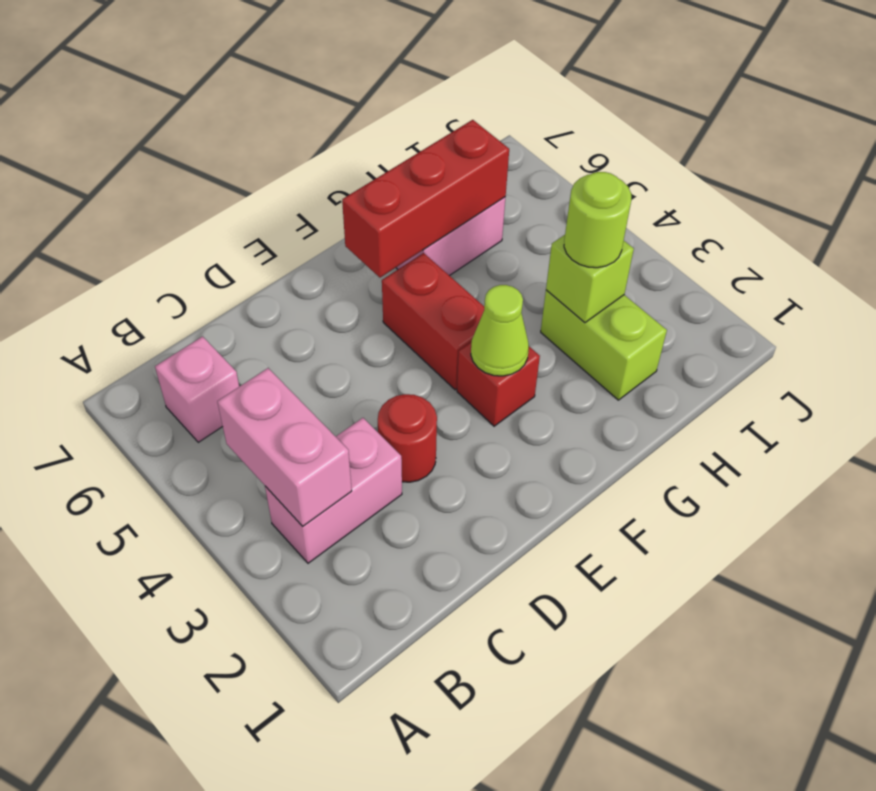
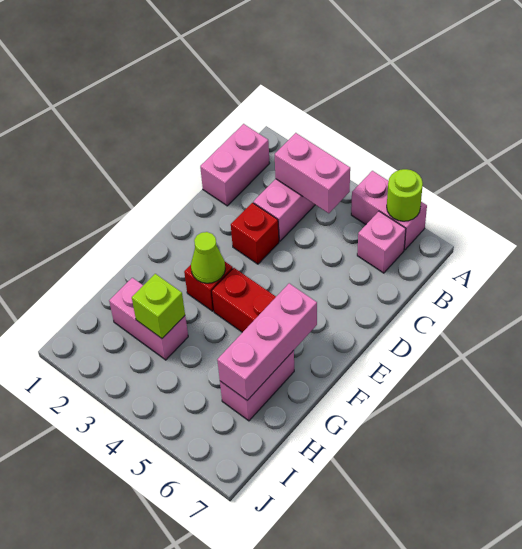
none -> pink 1x2 brick [351,171,427,250]
none -> pink 1x2 brick [200,124,270,206]
red 1x1 round brick [378,394,437,482] -> red 1x1 brick [231,203,279,264]
red 1x3 brick [342,120,509,278] -> pink 1x3 brick [217,283,317,400]
lime 1x2 brick [541,290,667,400] -> pink 1x2 brick [109,278,188,360]
lime 1x1 round brick [564,172,631,268] -> lime 1x1 round brick moved to [387,169,423,221]

